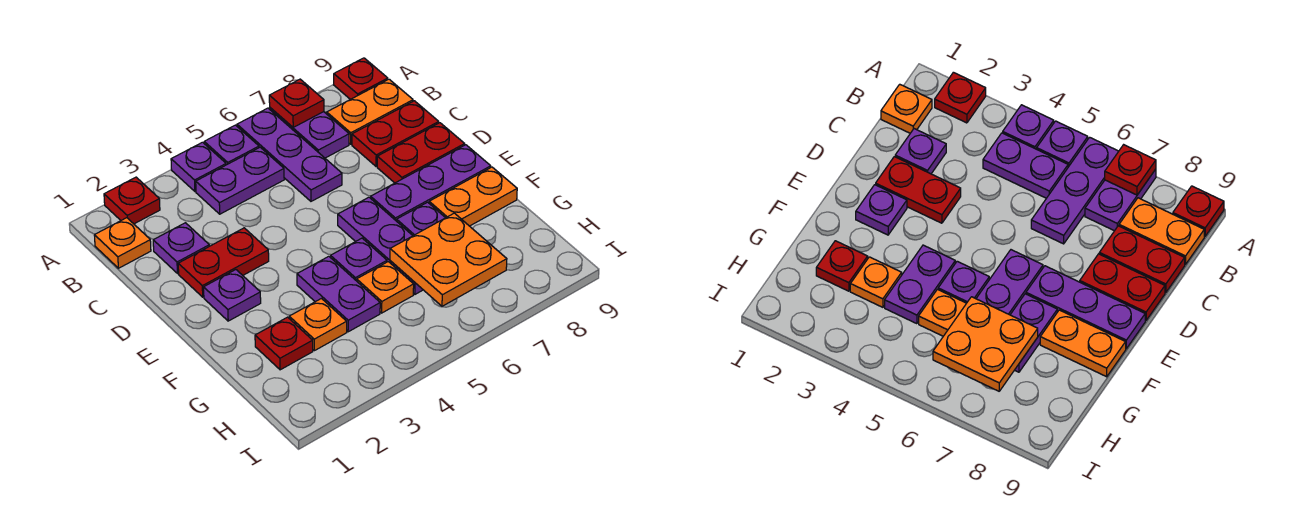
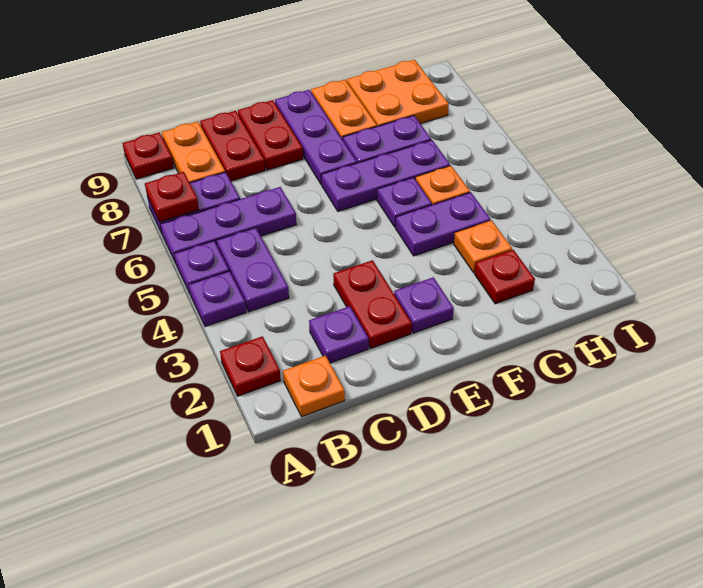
orange 2x2 plate [390,213,507,306] -> orange 2x2 plate moved to [347,60,449,126]

